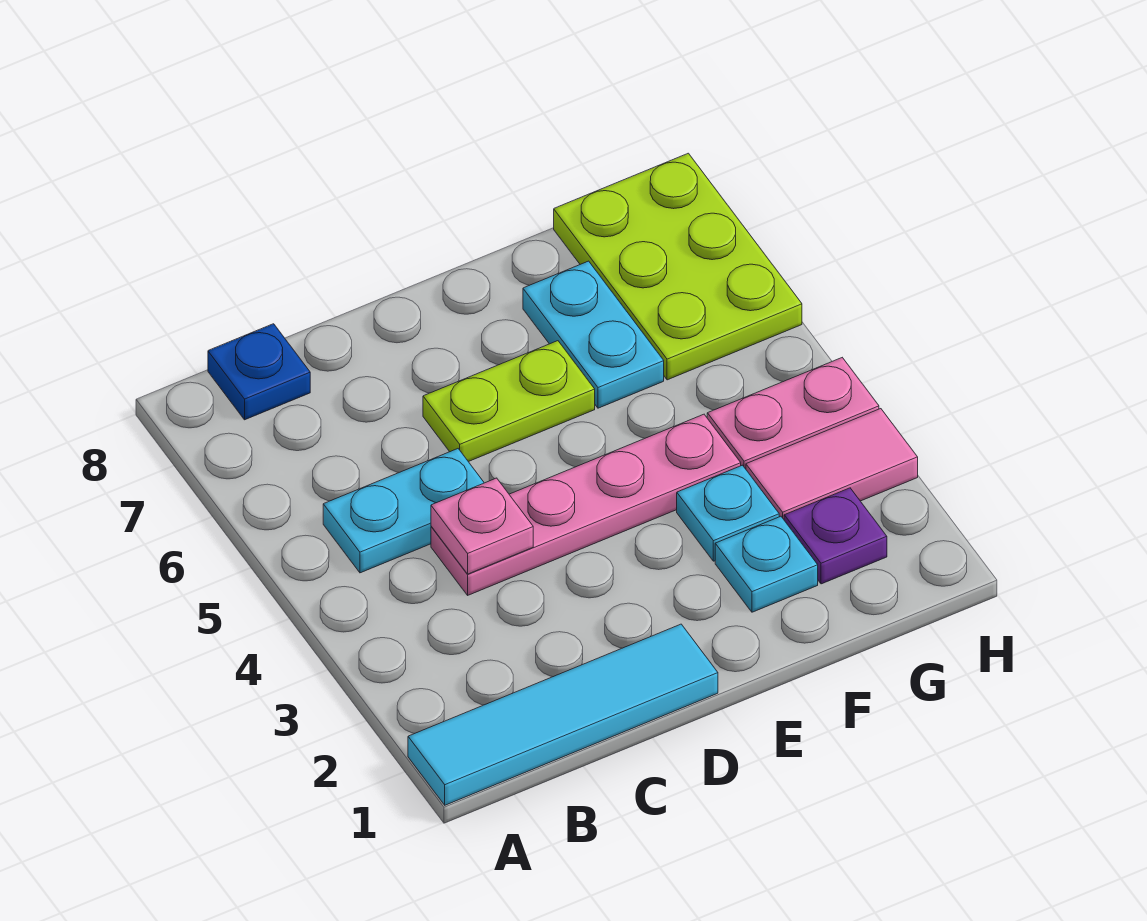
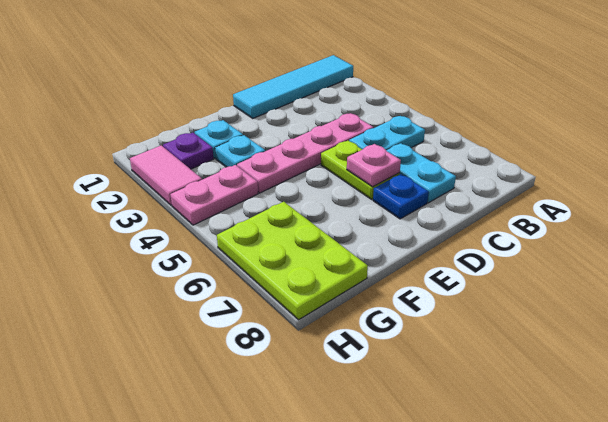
blue 1x1 plate [208,324,310,420] -> blue 1x1 plate moved to [373,174,429,219]
pink 1x1 plate [431,478,533,574] -> pink 1x1 plate moved to [347,144,401,187]
lime 1x2 plate [423,341,595,462] -> lime 1x2 plate turned to [321,141,400,199]
cyan 1x2 plate [523,261,664,408] -> cyan 1x2 plate moved to [386,143,456,203]
pink 1x2 tile [746,409,918,519] -> pink 1x2 tile turned to [130,145,202,205]

